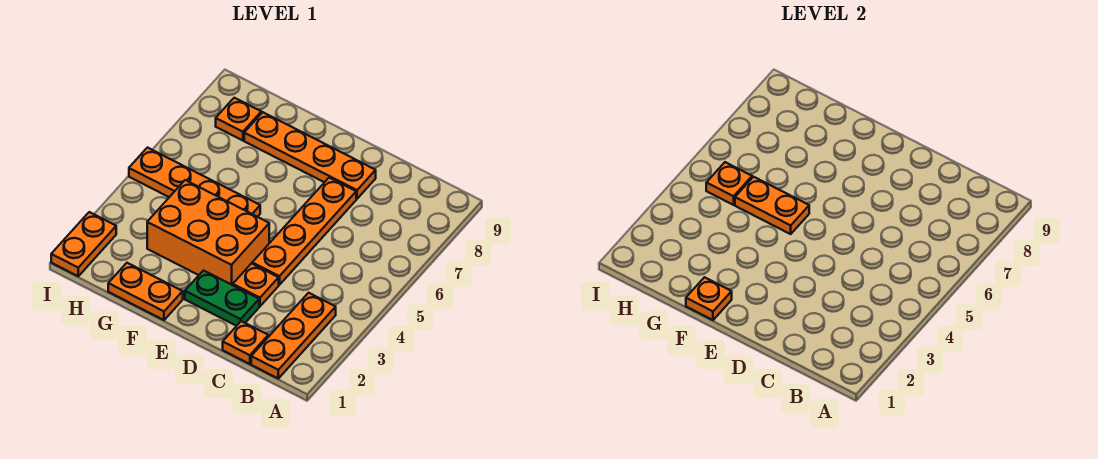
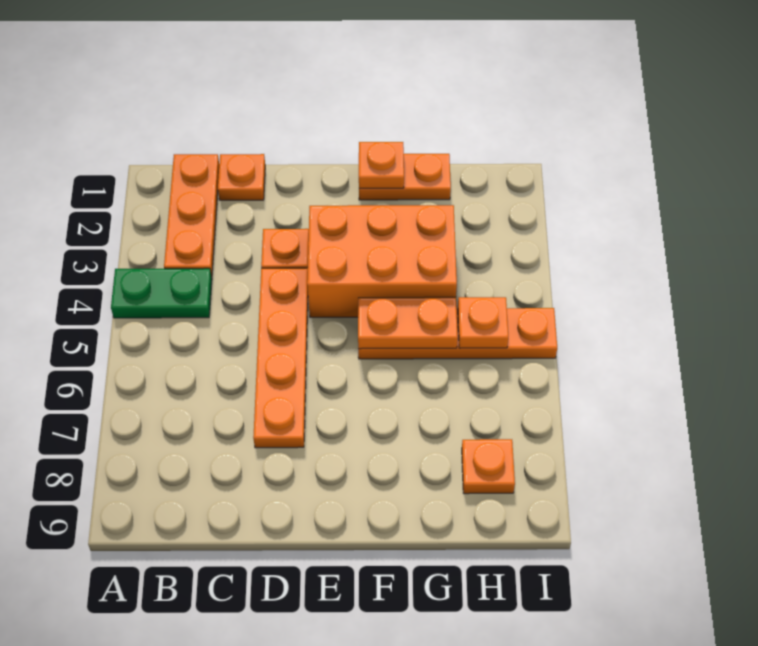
green 1x2 plate [185,271,259,326] -> green 1x2 plate moved to [111,268,212,318]
orange 1x4 plate [244,112,376,199] -> none
orange 1x2 plate [51,212,116,276] -> none

